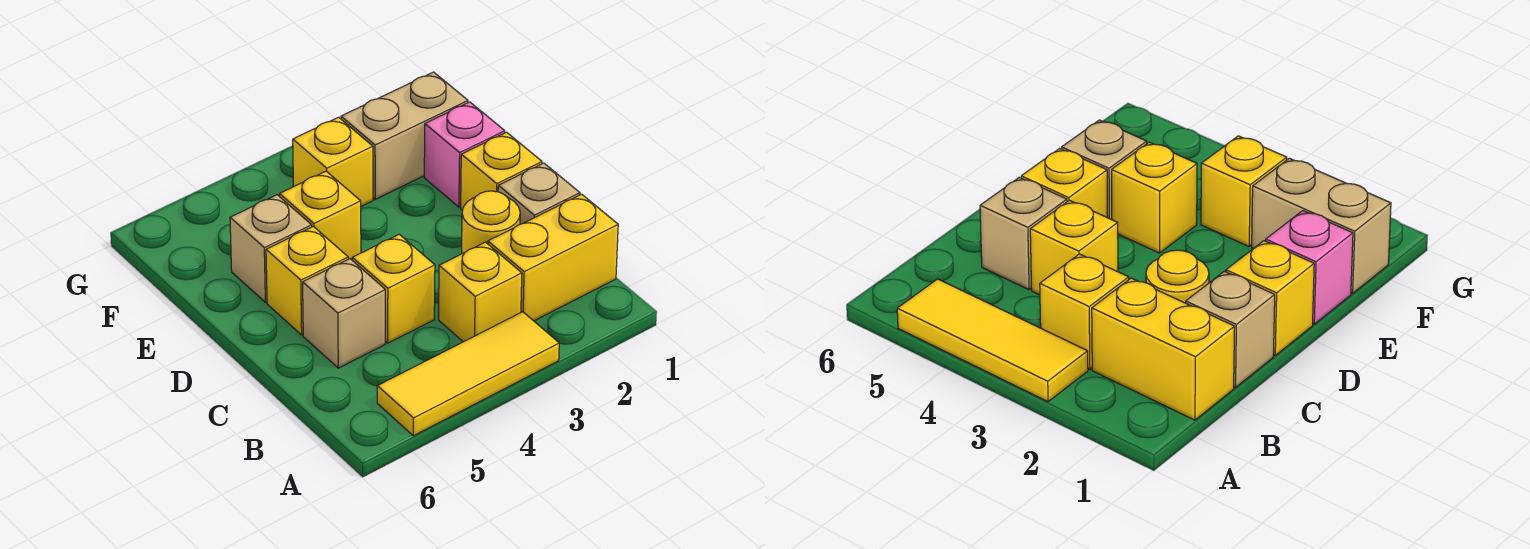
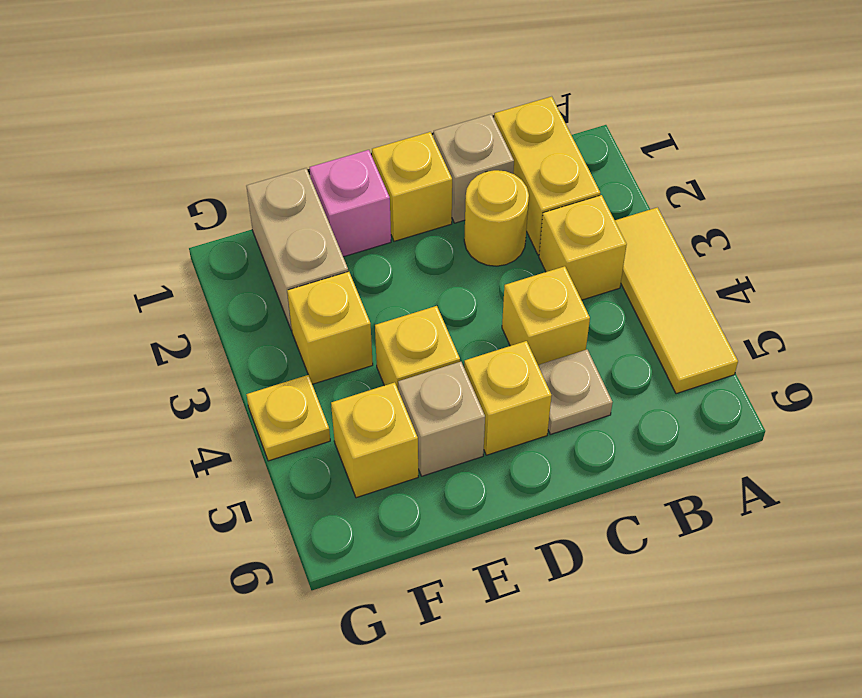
tan 1x1 brick [303,259,385,368] -> tan 1x1 plate [538,350,613,434]
none -> yellow 1x1 brick [331,382,418,498]
none -> yellow 1x1 plate [246,375,330,461]

